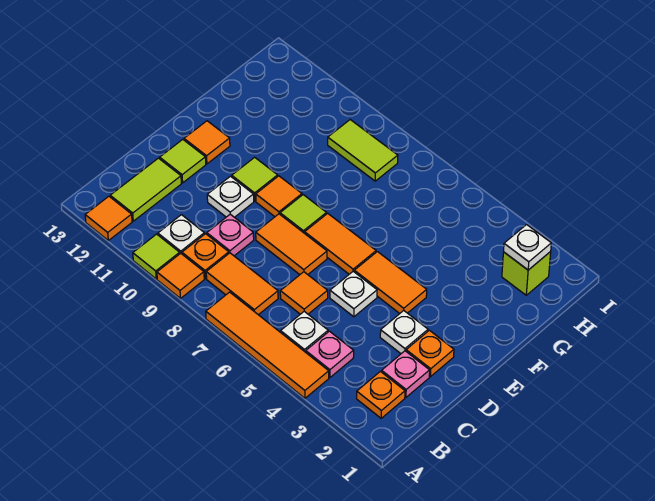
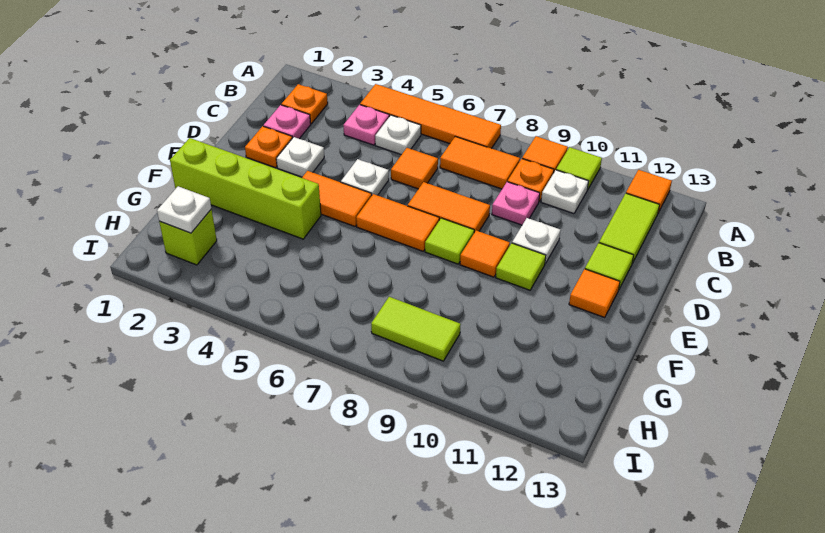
none -> lime 1x4 brick [170,138,321,239]

